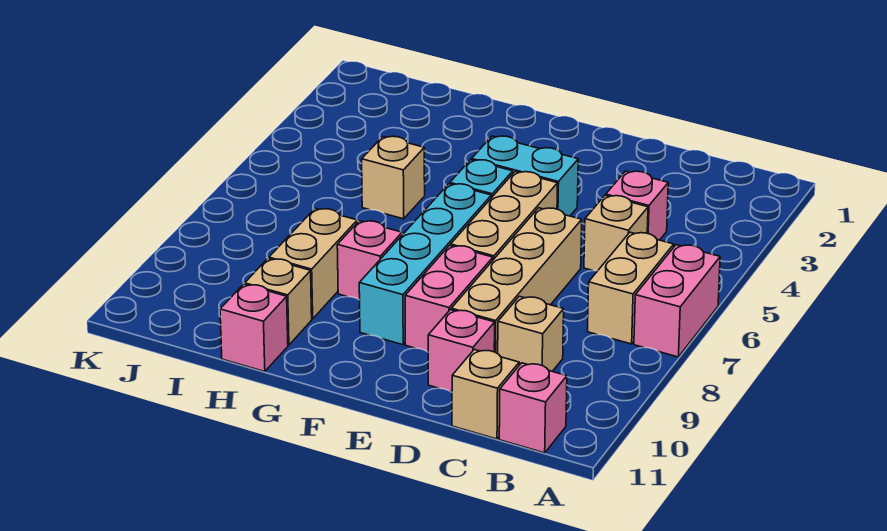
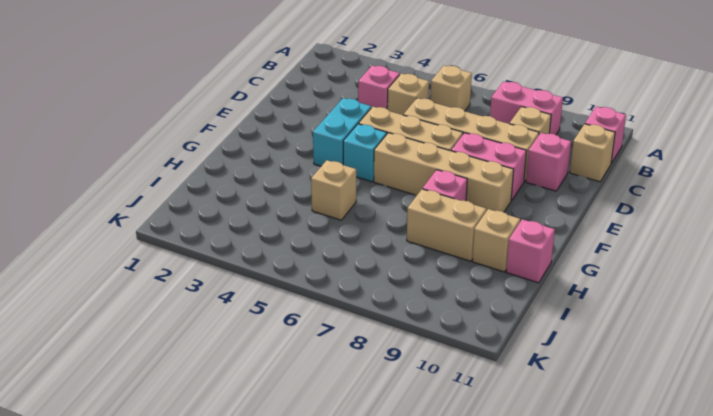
pink 1x2 brick [634,245,720,357] -> pink 1x2 brick moved to [490,82,563,135]
tan 1x2 brick [588,232,674,344] -> tan 1x1 brick [430,66,472,111]
cyan 1x4 brick [359,184,491,345] -> tan 1x4 brick [374,133,514,212]

